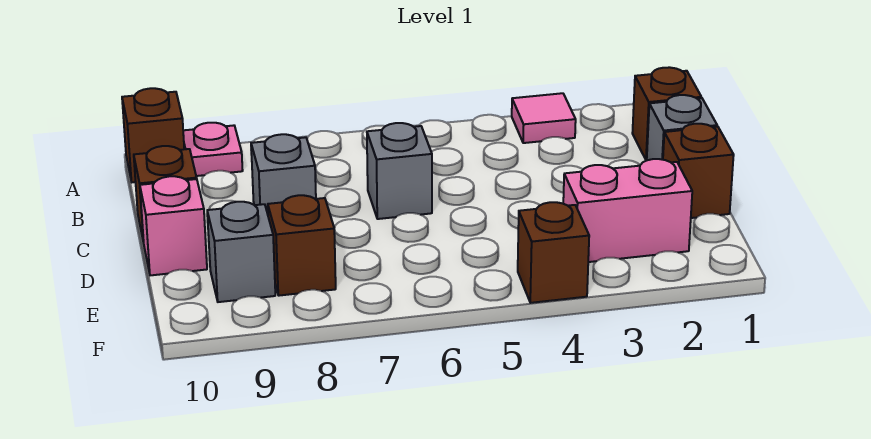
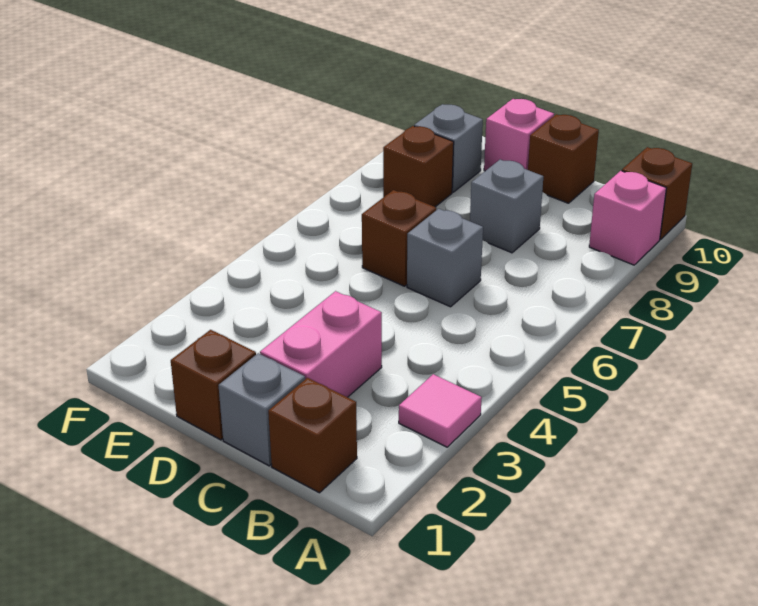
pink 1x1 plate [183,123,243,176] -> pink 1x1 brick [589,171,666,265]
pink 1x2 brick [563,159,692,262] -> pink 1x2 brick moved to [260,291,382,397]
brown 1x1 brick [518,202,589,303] -> brown 1x1 brick moved to [362,190,436,286]

